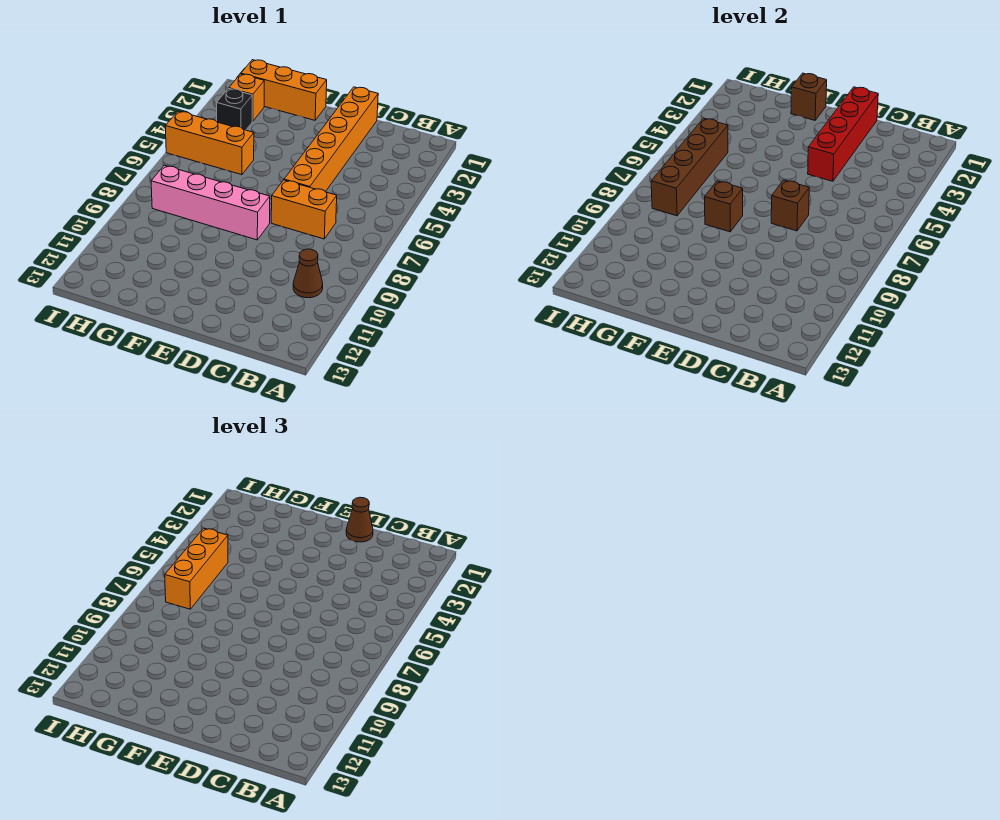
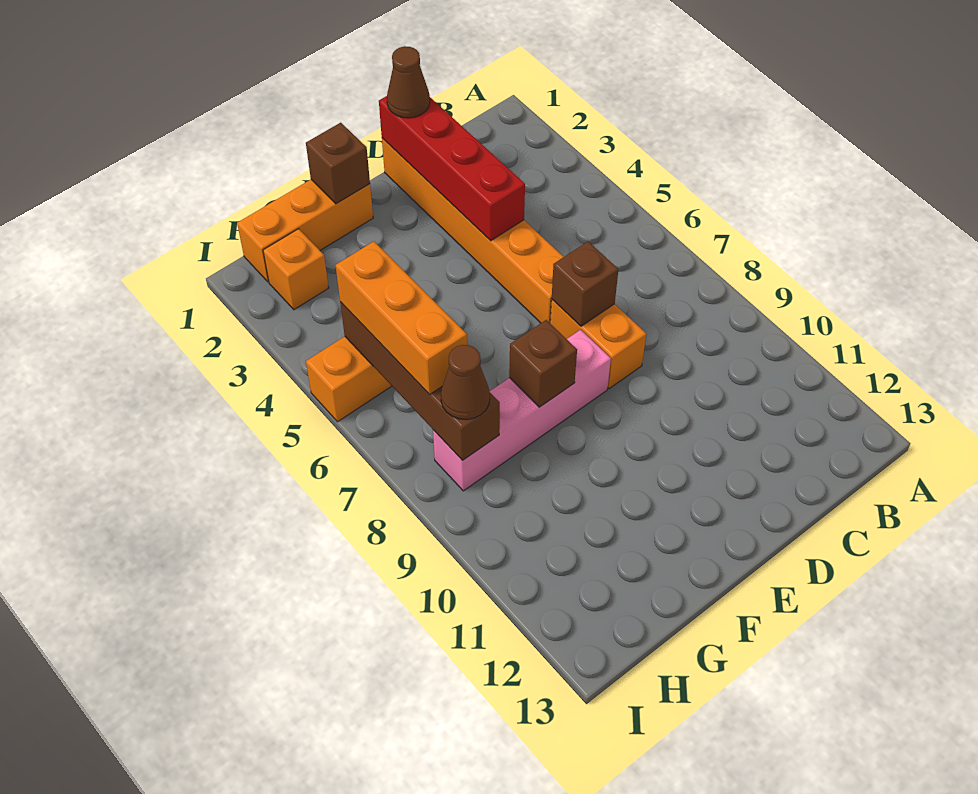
brown 1x1 cone [293,249,323,298] -> brown 1x1 cone moved to [441,345,490,420]
orange 1x2 brick [271,180,337,239] -> orange 1x2 brick turned to [550,300,646,389]
black 1x1 brick [217,89,252,130] -> none

